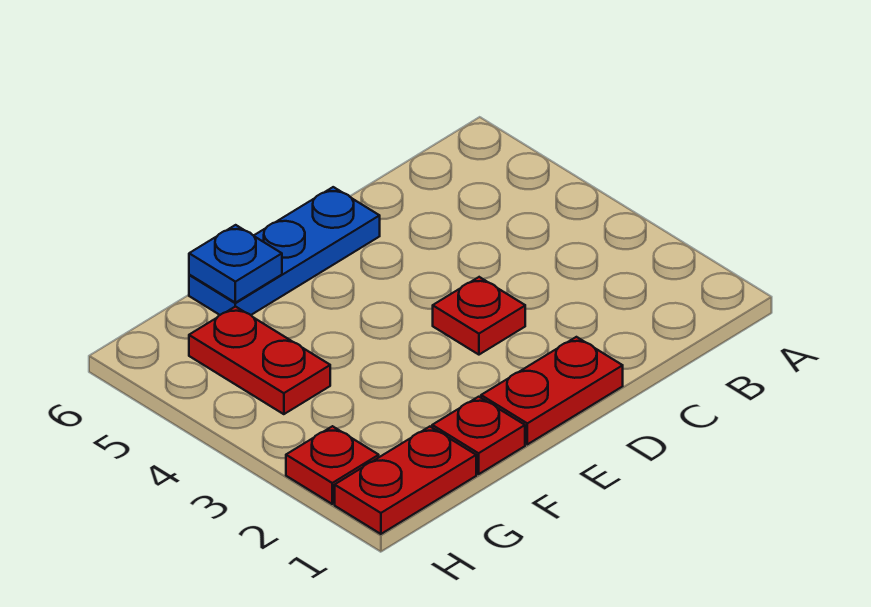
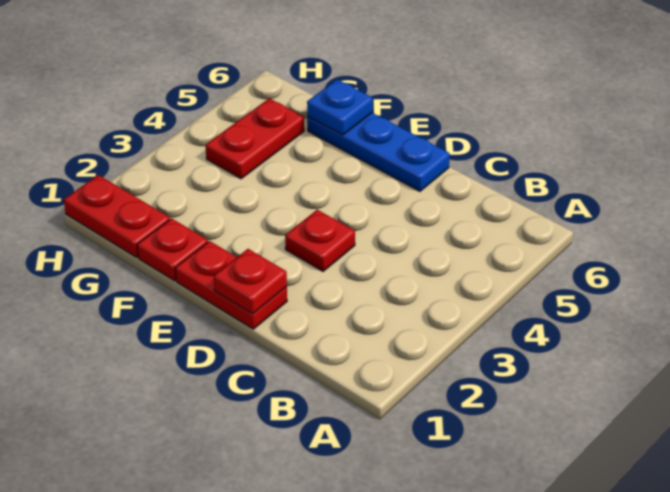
red 1x1 plate [286,426,379,504] -> red 1x1 plate moved to [214,249,287,314]

